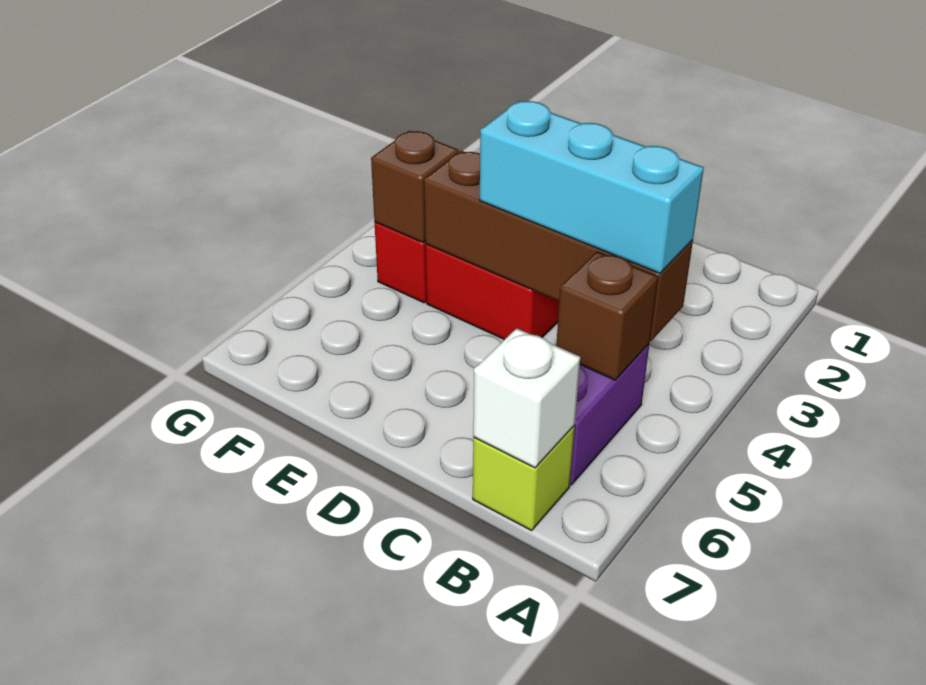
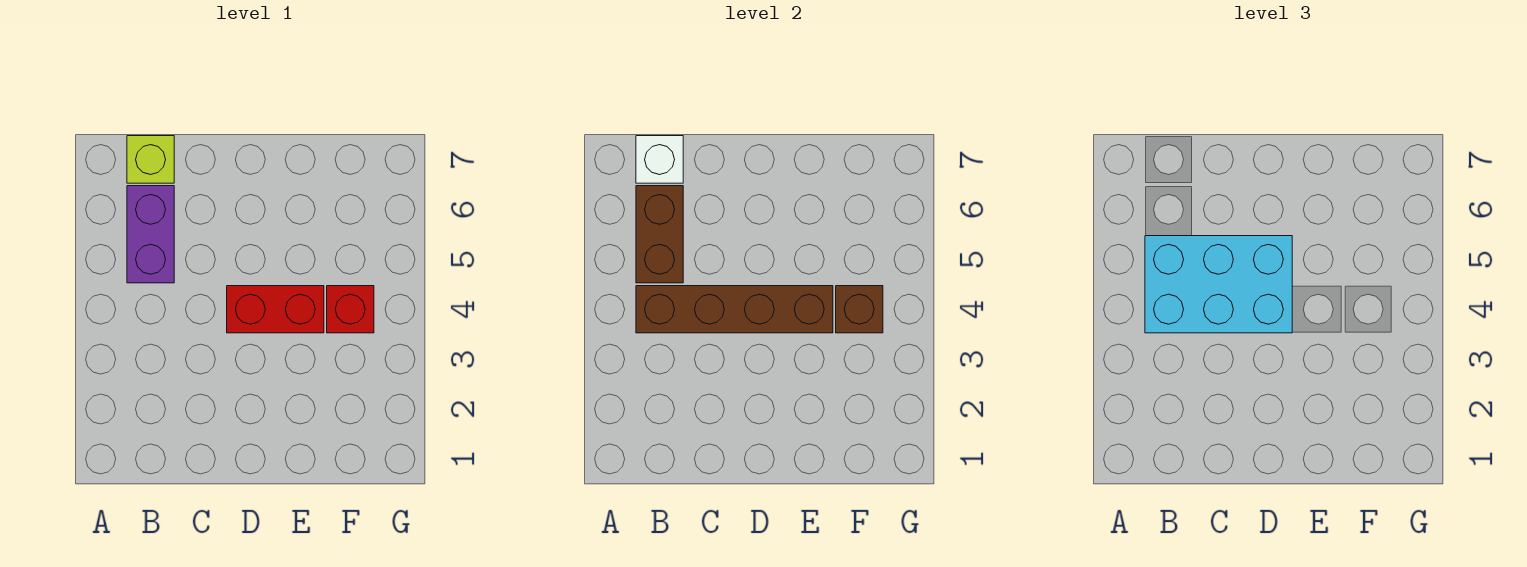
cyan 1x3 brick [480,101,704,274] -> cyan 2x3 brick [1145,236,1292,333]
brown 1x1 brick [556,252,658,380] -> brown 1x2 brick [636,186,683,283]

